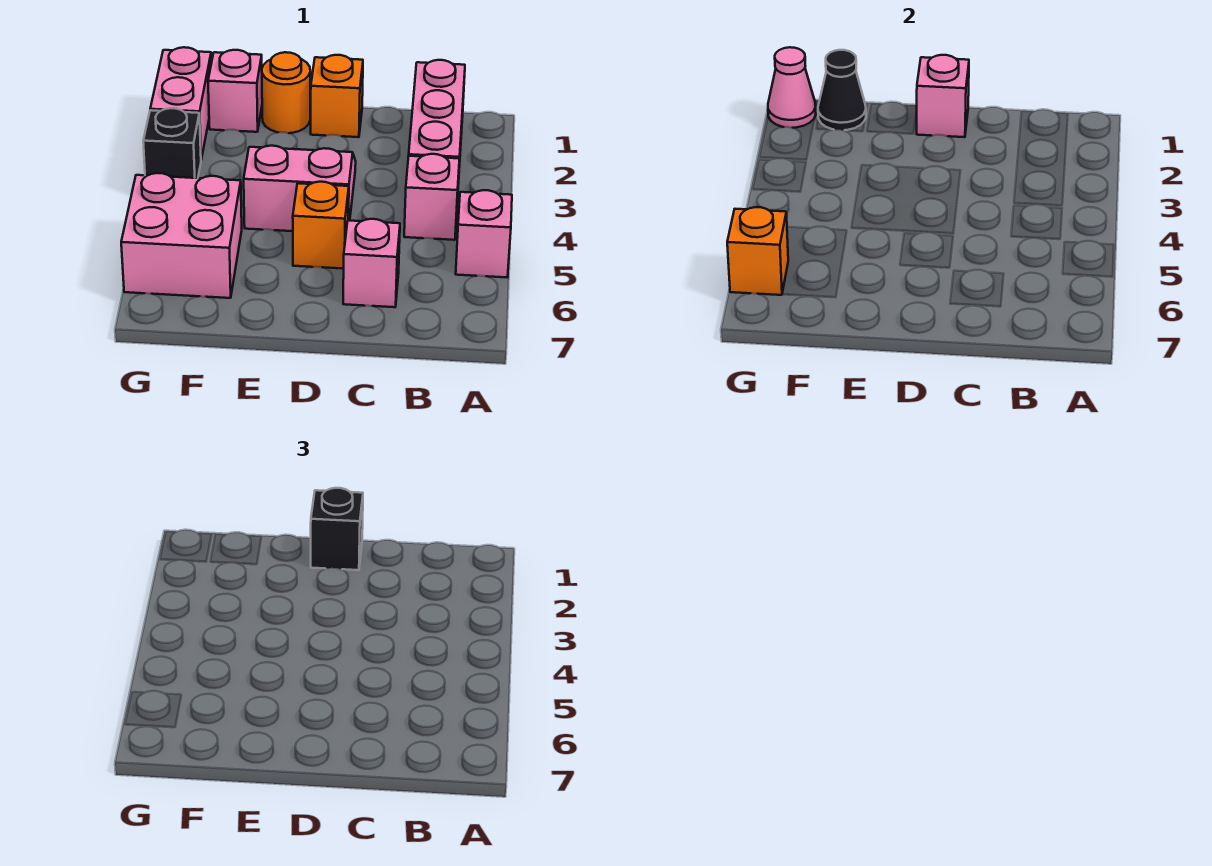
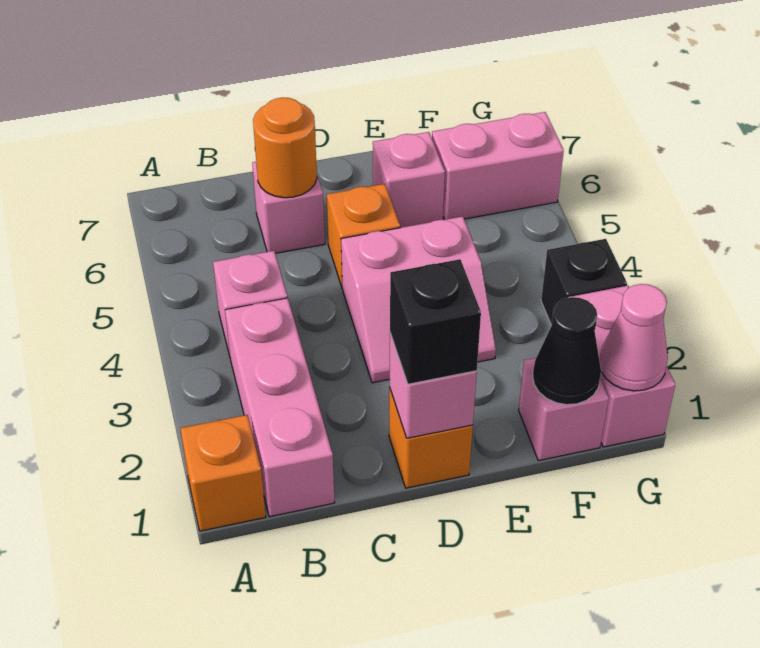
pink 1x1 brick [456,190,512,277] -> pink 1x1 brick moved to [373,132,445,228]
orange 1x1 round brick [262,52,310,133] -> orange 1x1 round brick moved to [253,97,317,198]
pink 2x2 brick [121,173,242,298] -> pink 1x2 brick [432,112,564,220]
orange 1x1 brick [727,207,788,295] -> orange 1x1 brick moved to [180,415,266,531]

